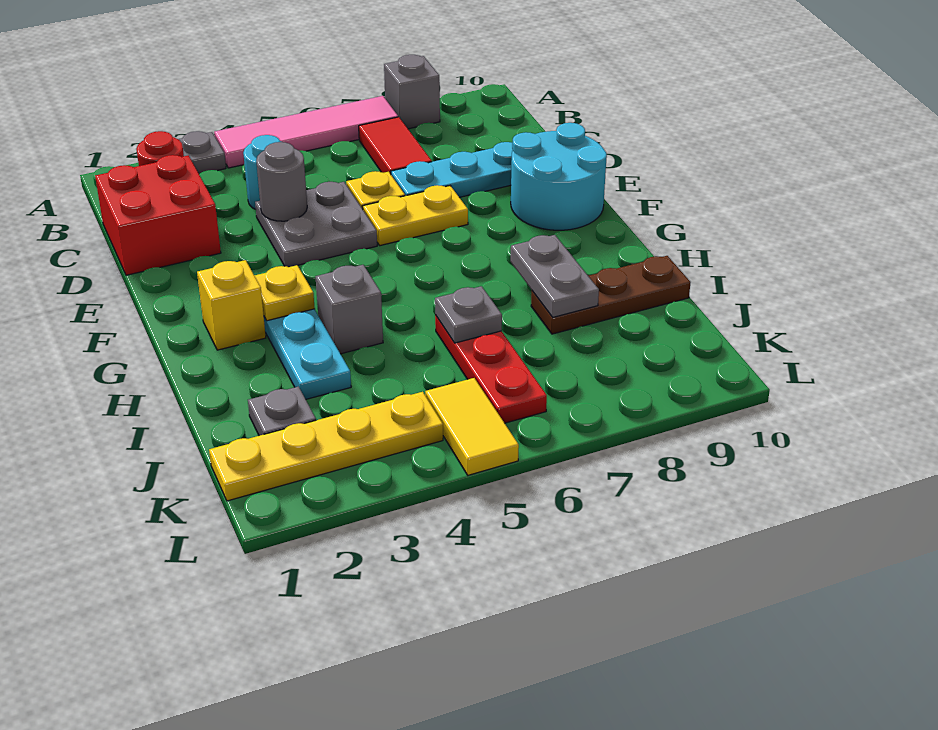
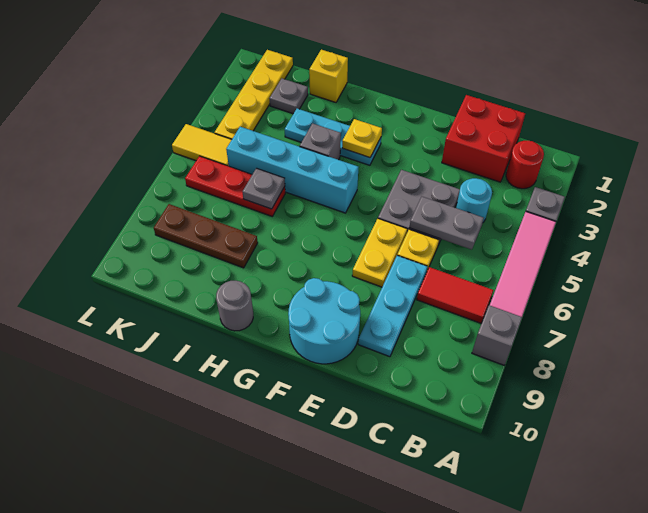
grey 1x1 round brick [256,142,307,221] -> grey 1x1 round brick moved to [216,281,253,331]
yellow 1x1 brick [197,260,266,350] -> yellow 1x1 brick moved to [309,50,348,102]
none -> cyan 1x4 brick [226,127,358,213]
grey 1x2 plate [511,235,599,317] -> grey 1x2 plate moved to [409,197,484,250]
brown 1x3 plate [531,256,691,334] -> brown 1x3 plate turned to [154,204,258,268]

